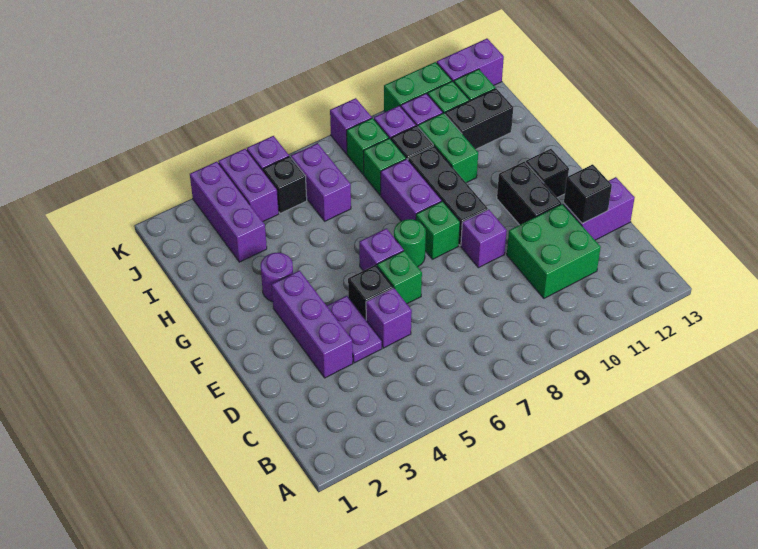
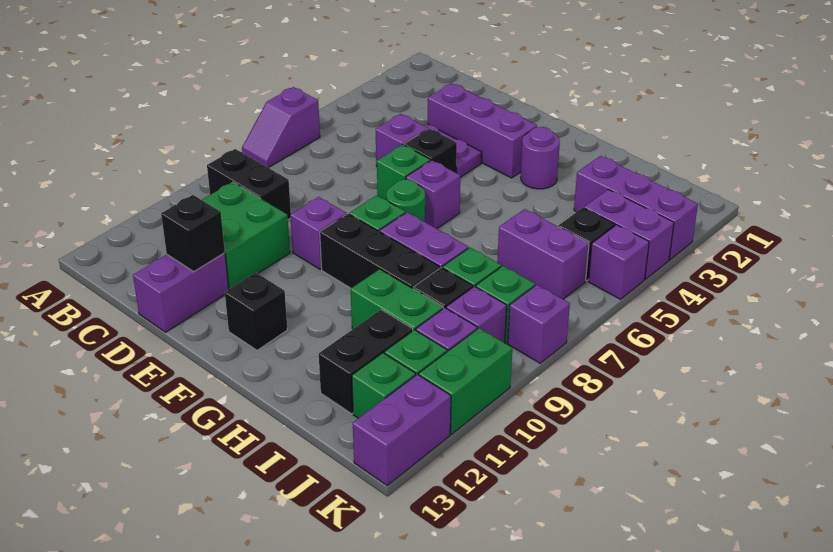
none -> purple 1x2 slope [242,87,320,168]
black 1x2 brick [497,161,561,225] -> black 1x2 brick moved to [207,149,291,220]

